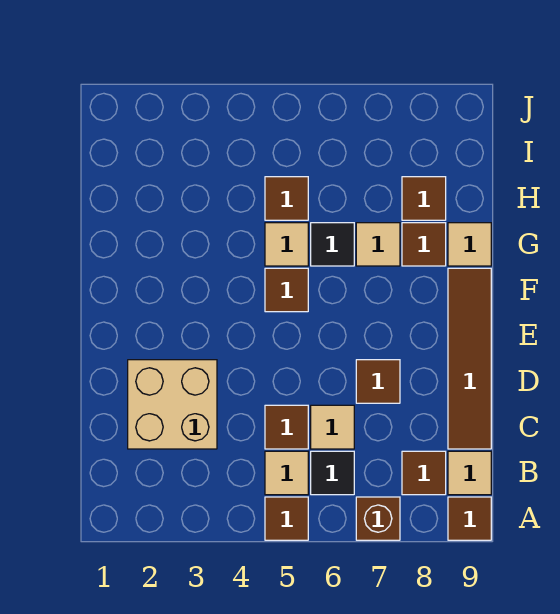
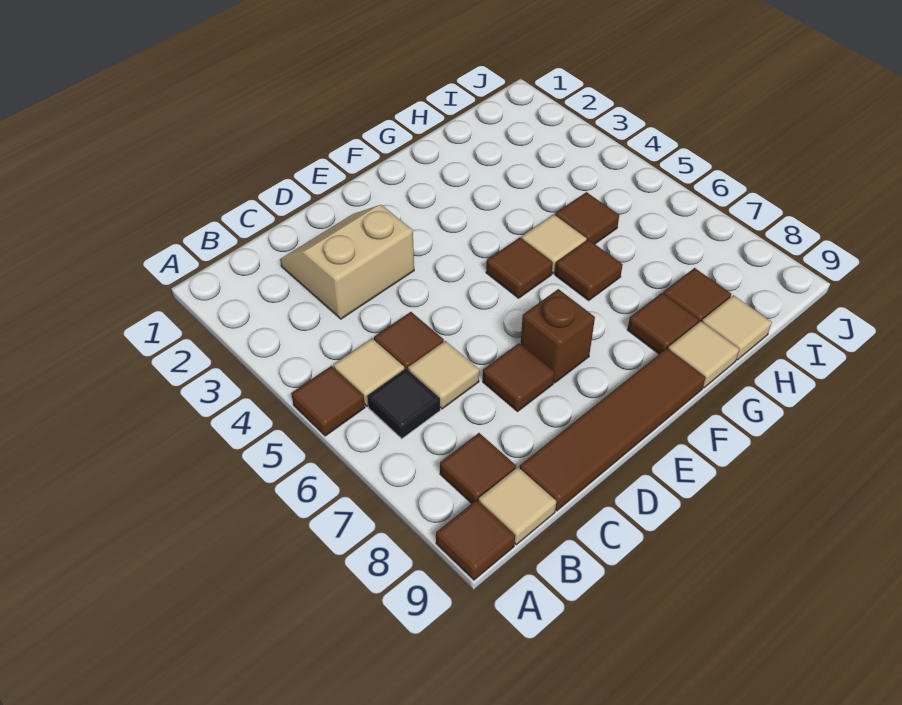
brown 1x1 brick [356,497,400,540] -> brown 1x1 brick moved to [521,289,595,383]
tan 2x2 brick [128,360,217,449] -> tan 2x2 slope [280,205,414,319]
black 1x1 tile [311,223,354,266] -> brown 1x1 tile [555,240,622,300]
tan 1x1 tile [356,223,400,266] -> tan 1x1 tile moved to [702,295,772,360]

